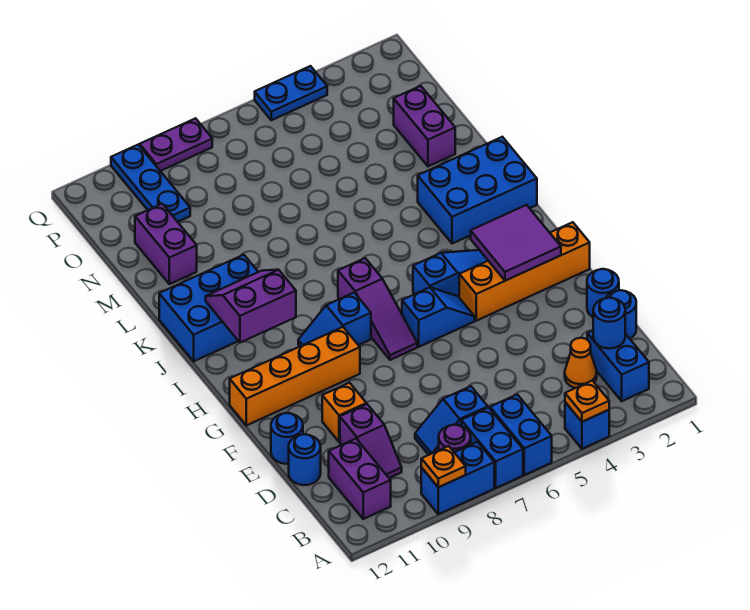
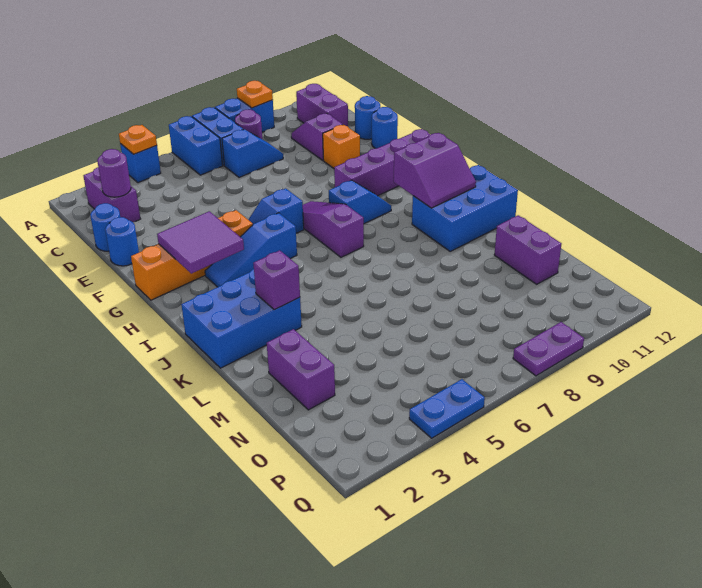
blue 1x2 brick [587,331,649,401] -> purple 1x2 brick [84,167,140,222]
blue 1x1 round brick [593,298,625,349] -> purple 1x1 round brick [97,149,131,197]
orange 1x1 cone [565,338,597,388] -> none
orange 1x4 brick [230,327,360,425] -> purple 1x4 brick [334,129,430,196]
none -> purple 1x1 brick [253,250,300,310]
blue 1x3 plate [111,145,190,222] -> none

